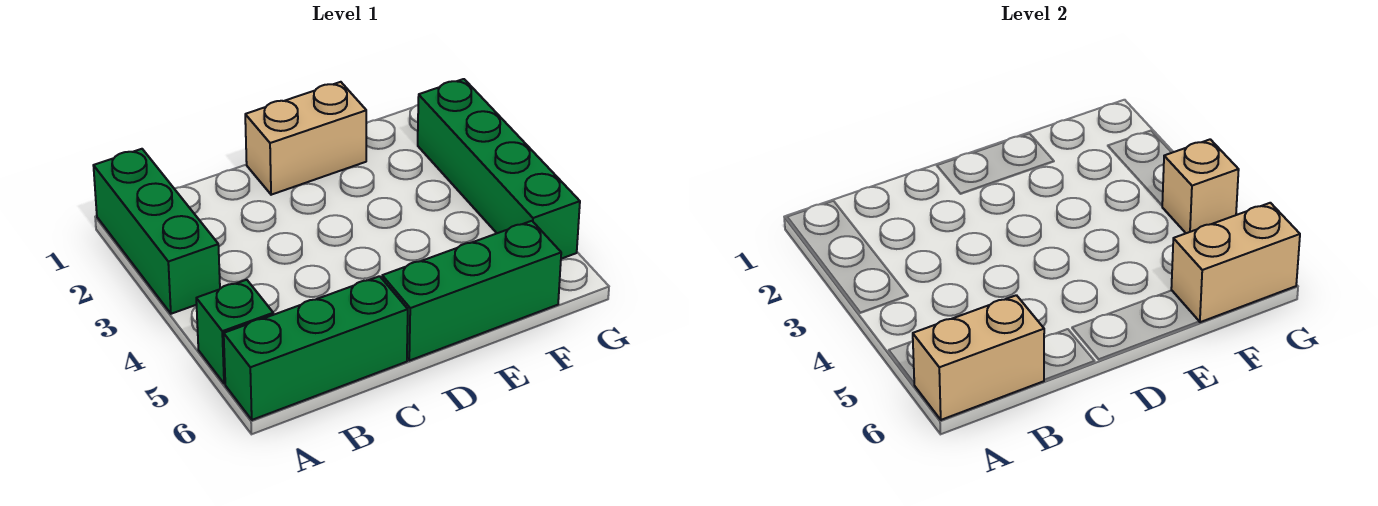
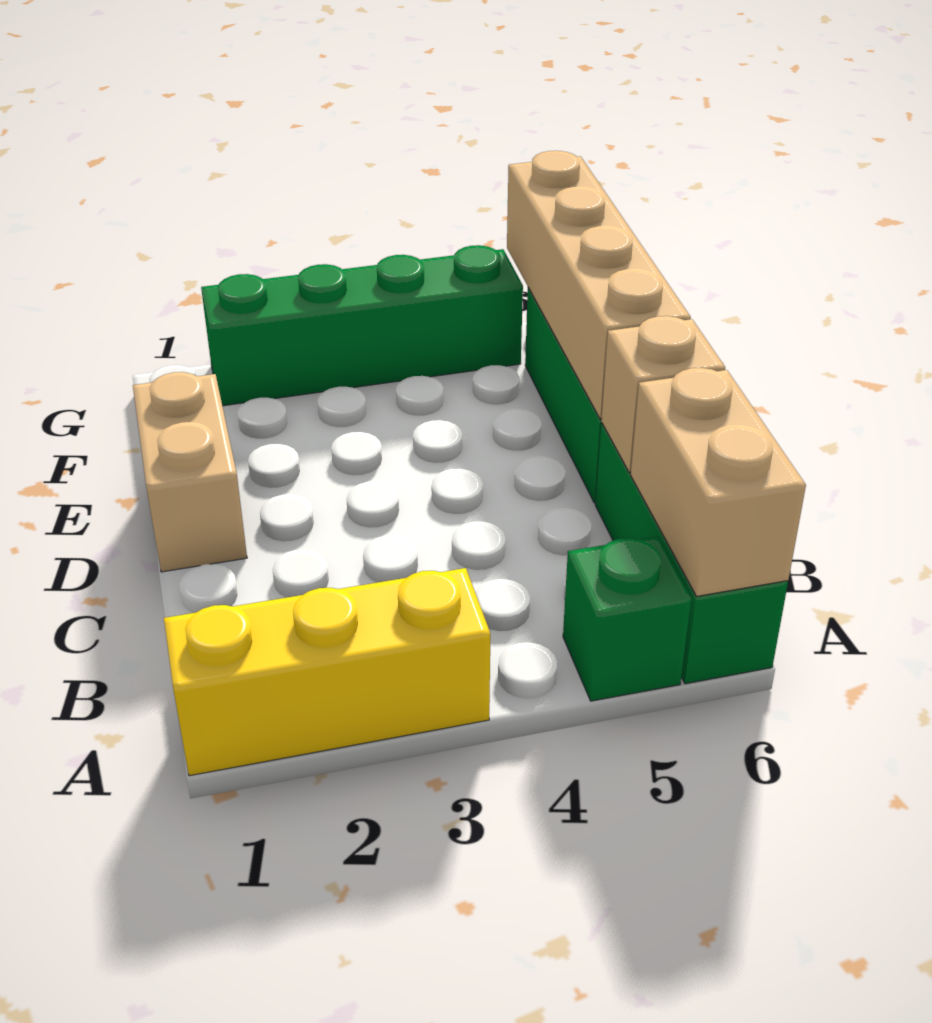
green 1x3 brick [93,149,220,314] -> yellow 1x3 brick [164,568,490,776]
tan 1x2 brick [1171,203,1300,322] -> tan 1x4 brick [507,151,691,419]
tan 1x1 brick [1162,139,1239,233] -> tan 1x1 brick moved to [601,316,725,473]

